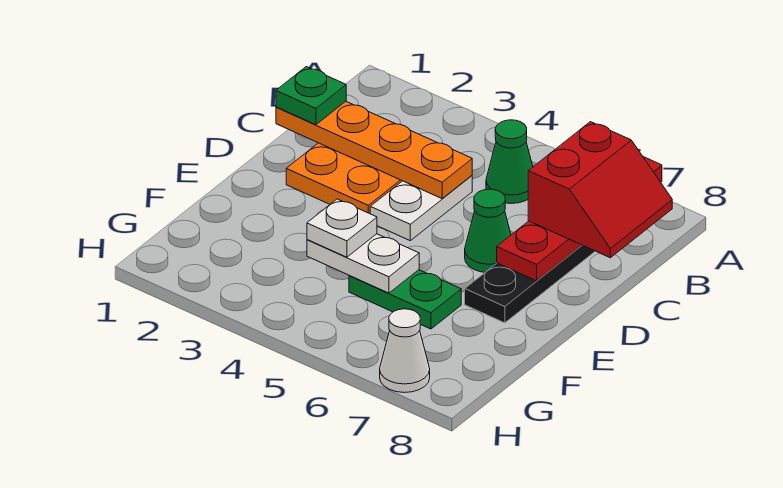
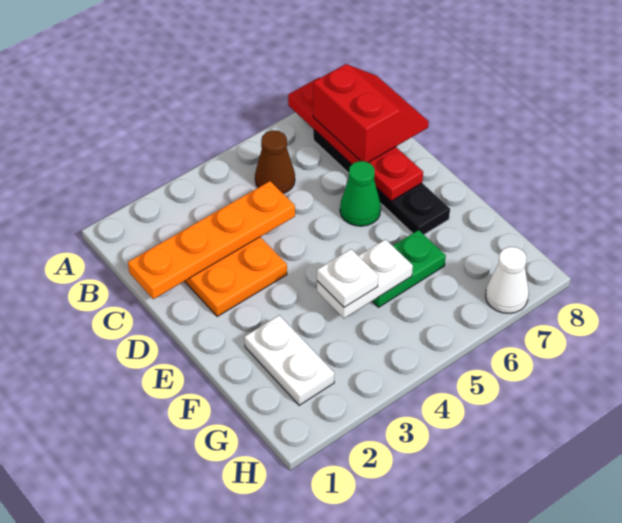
green 1x1 cone [486,120,533,204] -> brown 1x1 cone [255,130,295,193]
green 1x1 plate [276,67,346,125] -> none
white 1x2 plate [370,176,472,241] -> white 1x2 plate moved to [244,315,334,405]

